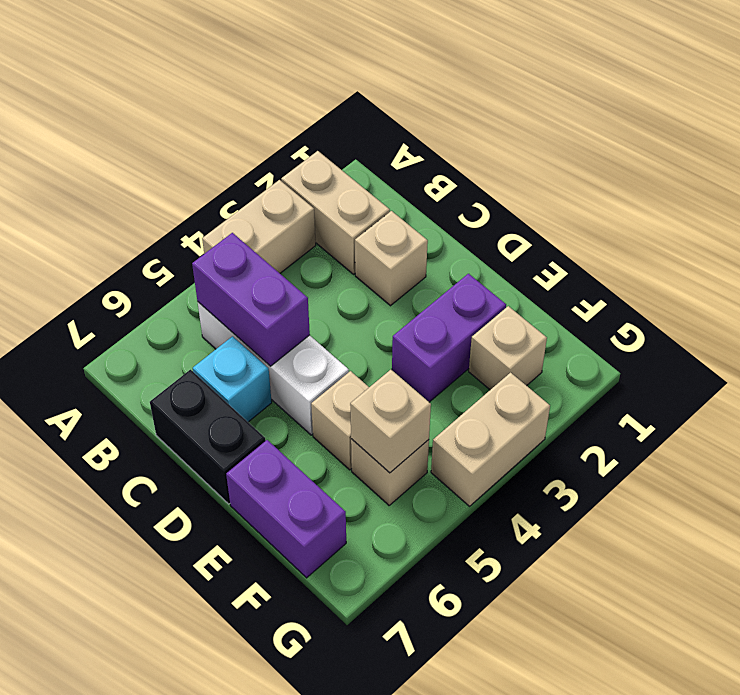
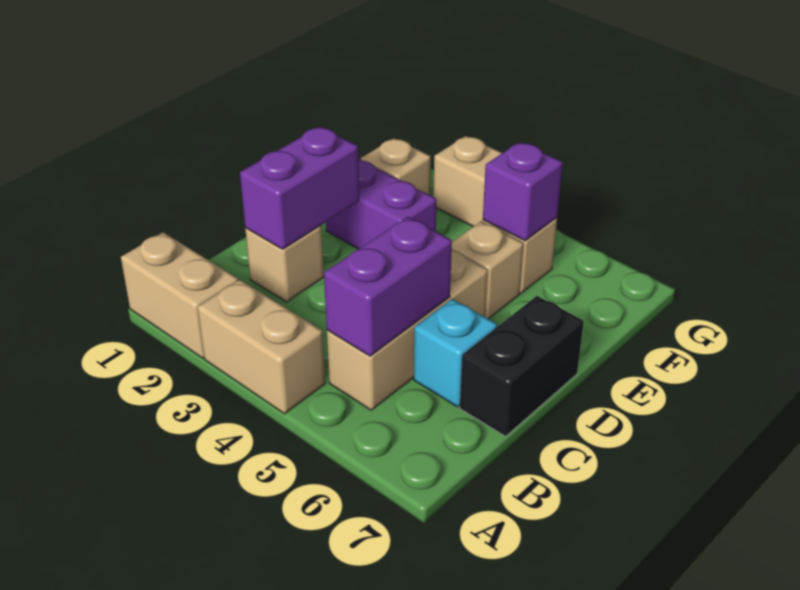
tan 1x2 brick [281,151,390,274] -> tan 1x2 brick turned to [121,232,238,358]
white 1x3 brick [198,302,349,435] -> tan 1x3 brick [327,251,488,410]
purple 1x2 brick [226,440,346,578] -> purple 1x2 brick moved to [240,127,359,249]
tan 1x1 brick [350,370,431,473] -> purple 1x1 brick [483,142,563,241]

